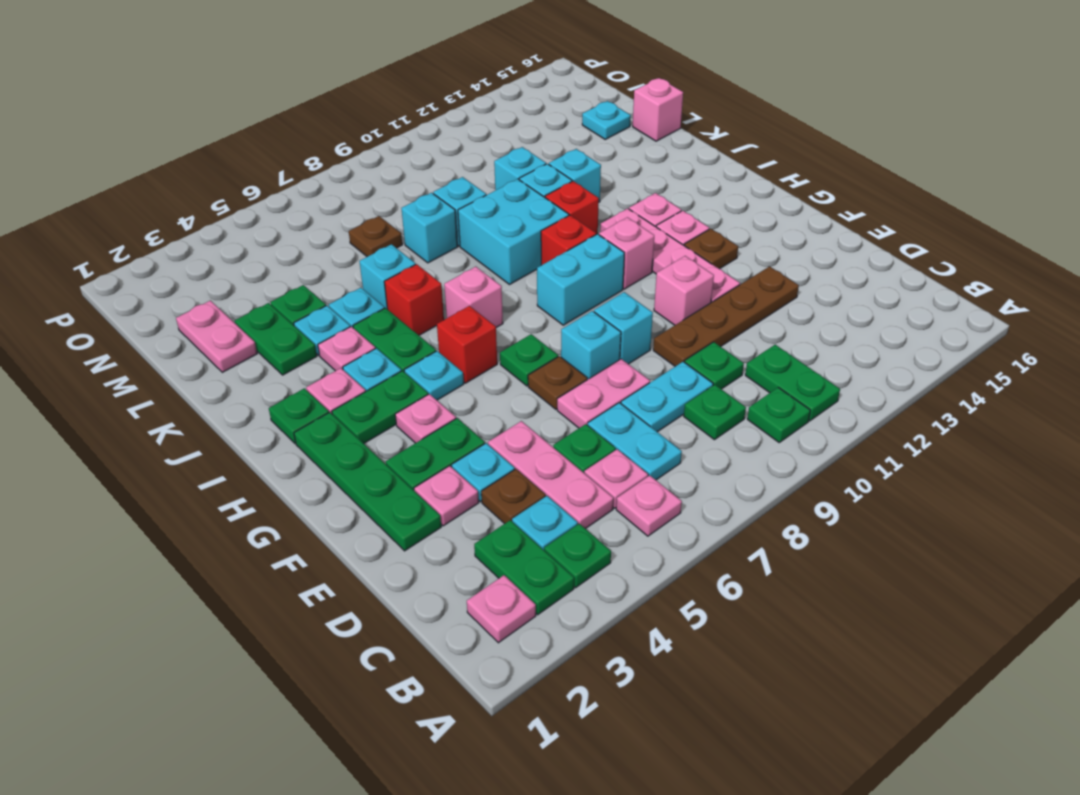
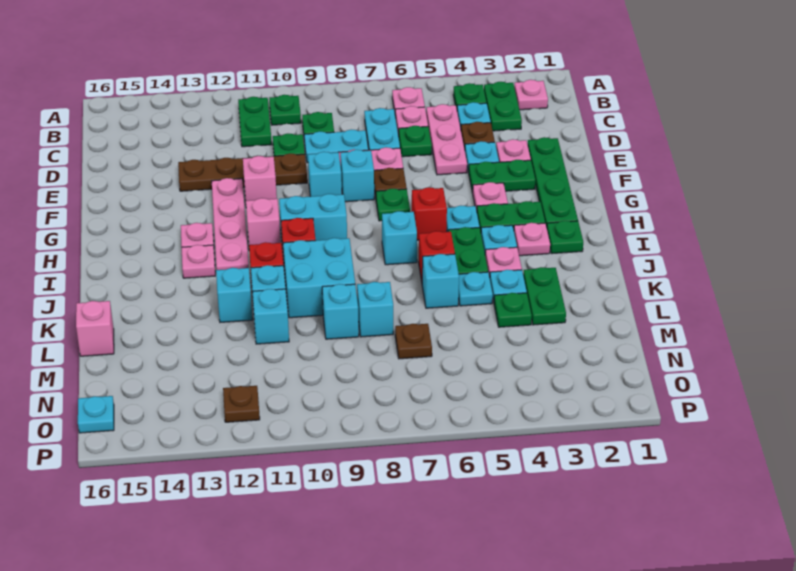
brown 1x1 plate [684,229,738,269] -> brown 1x1 plate moved to [223,386,260,422]
pink 1x1 brick [444,267,503,328] -> cyan 1x1 brick [382,211,417,265]
pink 1x2 plate [176,301,257,372] -> none
cyan 1x1 plate [582,101,631,139] -> cyan 1x1 plate moved to [78,396,114,433]

